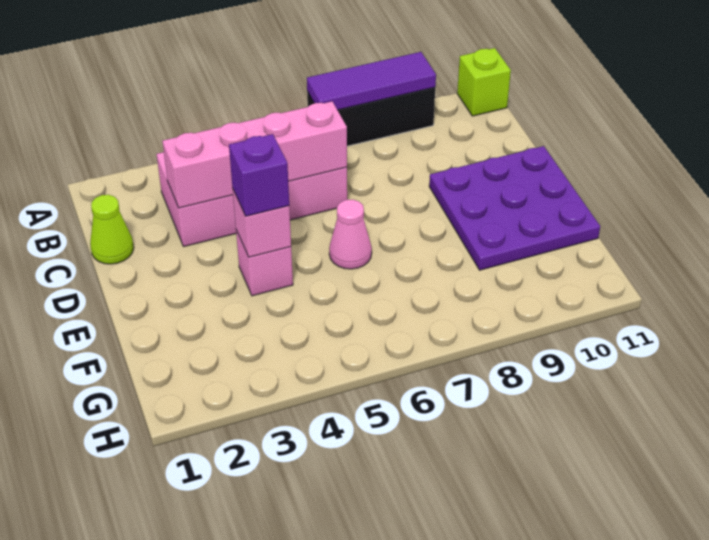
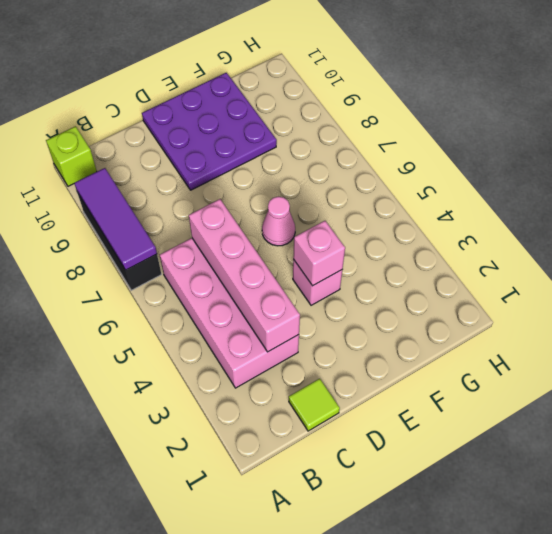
lime 1x1 cone [90,195,134,264] -> lime 1x1 tile [289,379,340,431]
purple 1x1 brick [229,134,289,216] -> none

